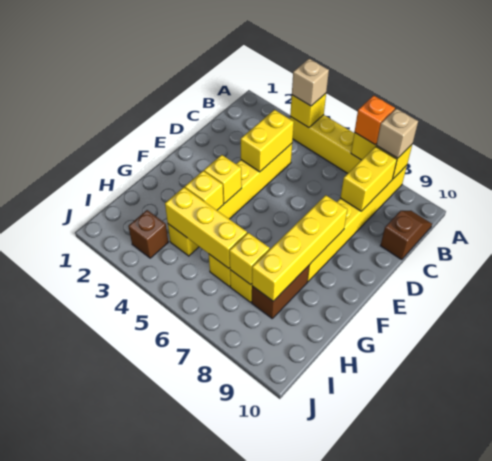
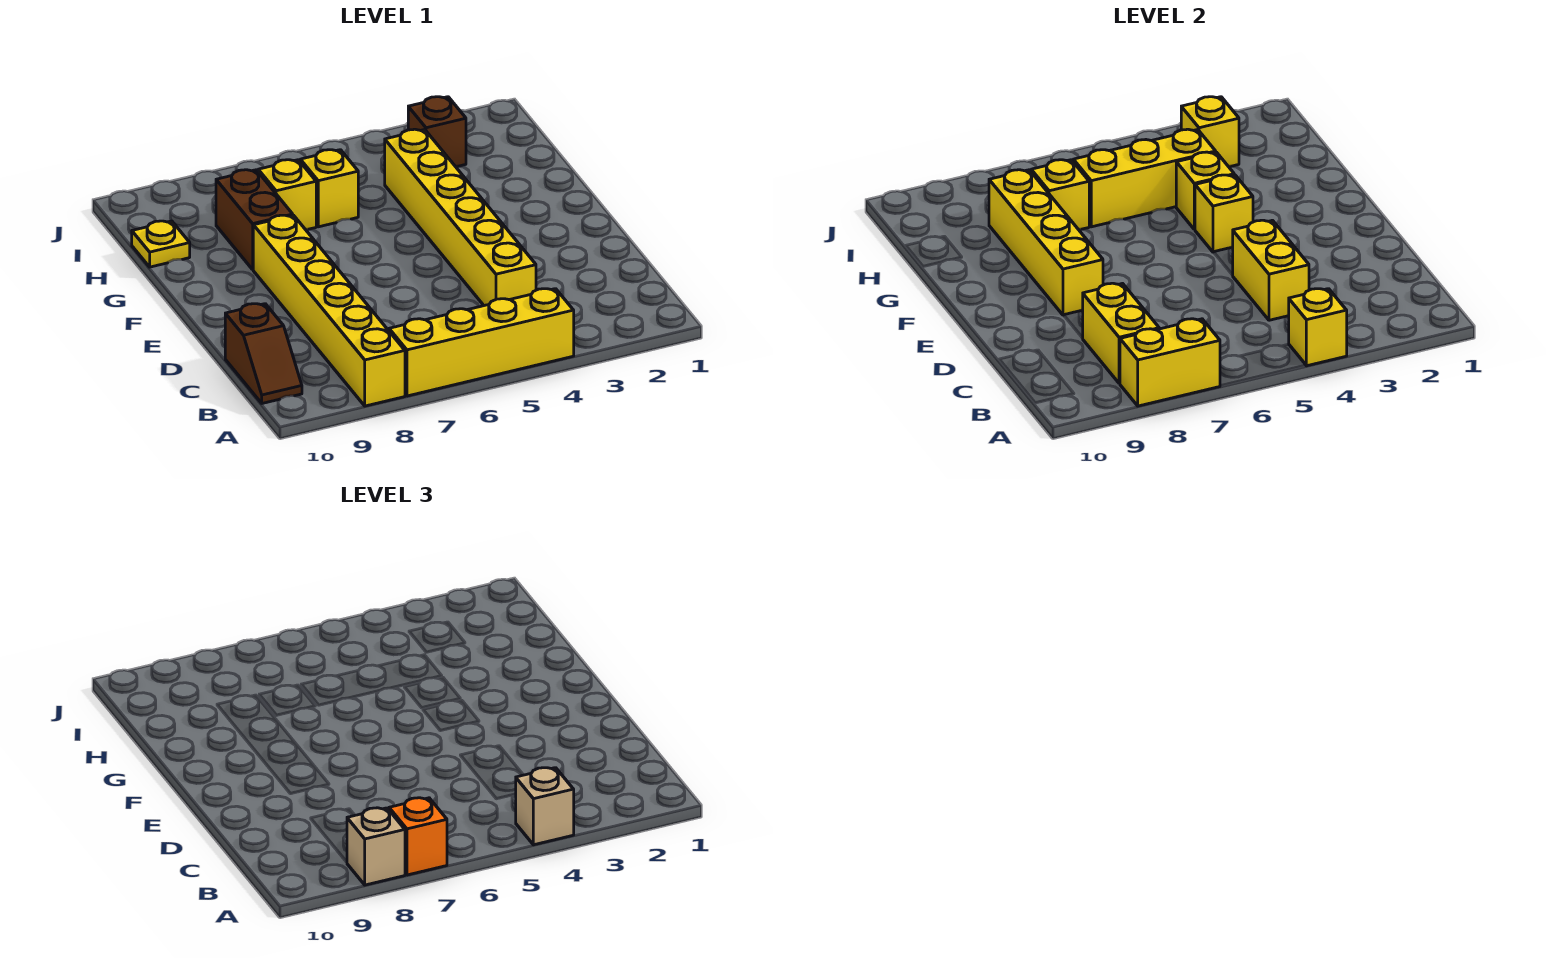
none -> yellow 1x1 plate [132,221,190,267]
none -> yellow 1x1 brick [1181,97,1239,166]

